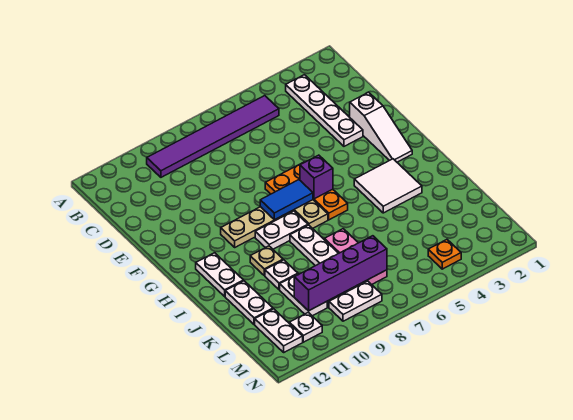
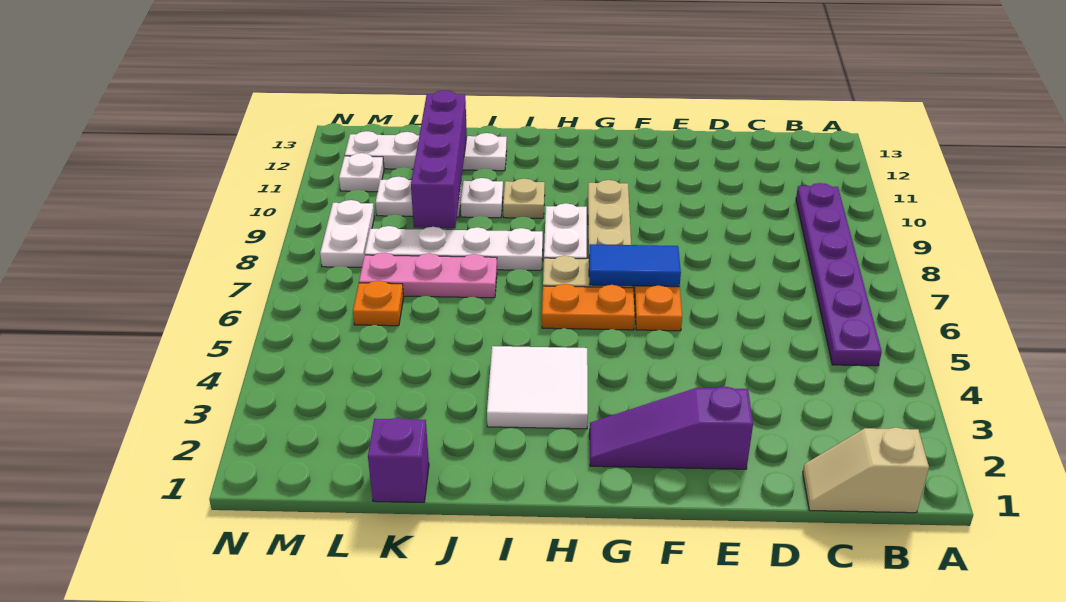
none -> tan 1x2 slope [803,427,929,513]
white 1x4 plate [286,75,363,146] -> none
purple 1x6 tile [147,96,279,177] -> purple 1x6 plate [796,183,882,366]
white 1x3 slope [350,92,412,162] -> purple 1x3 slope [590,386,753,469]
purple 1x1 brick [300,155,333,199] -> purple 1x1 brick moved to [368,418,429,502]
blue 1x2 tile [260,180,313,220] -> blue 1x2 tile turned to [589,244,681,287]
white 1x2 plate [196,253,243,296] -> none
purple 1x4 brick [294,236,387,311] -> purple 1x4 brick moved to [411,90,467,228]
orange 1x1 plate [428,240,461,269] -> orange 1x1 plate moved to [353,281,404,326]

